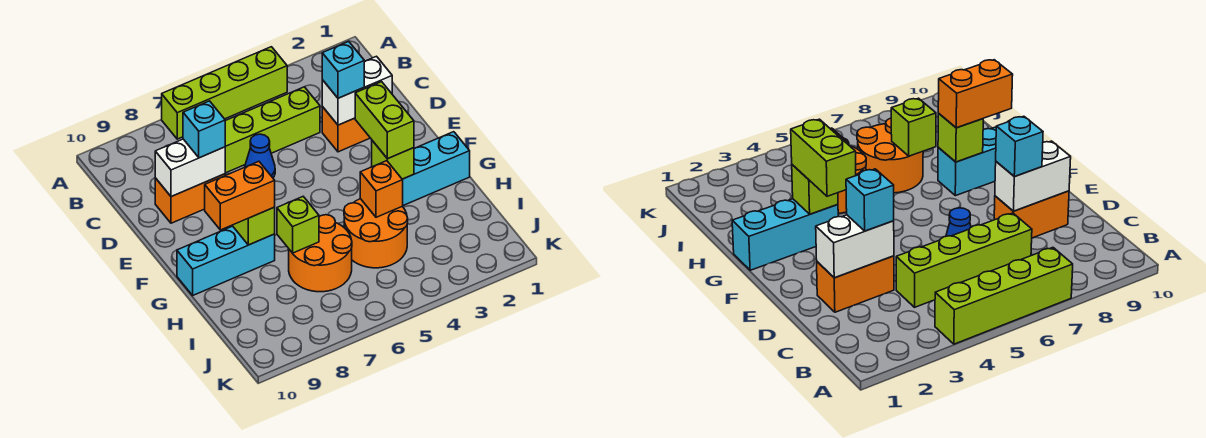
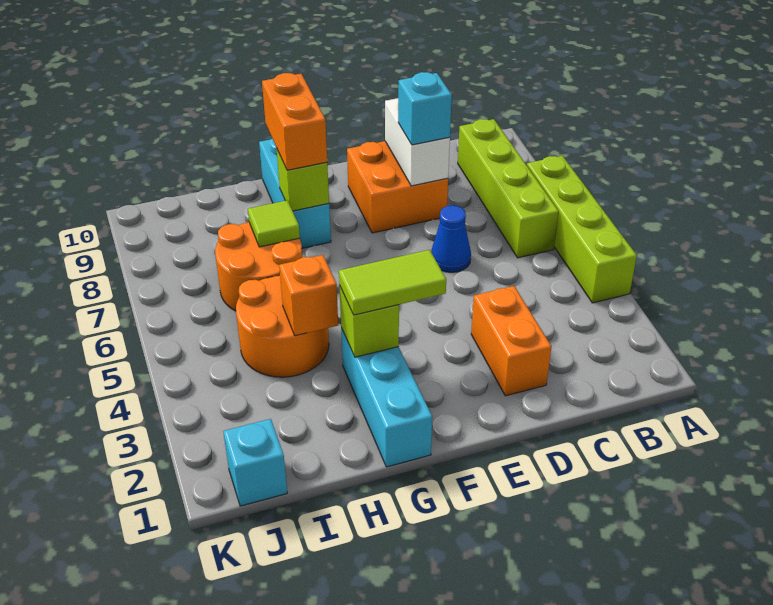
lime 1x4 brick [225,87,320,173] -> lime 1x4 brick moved to [458,119,559,258]
white 1x2 brick [322,56,392,125] -> none
cyan 1x1 brick [322,41,364,98] -> cyan 1x1 brick moved to [223,419,287,506]
orange 1x2 brick [155,174,225,223] -> orange 2x2 brick [347,141,448,233]
lime 1x2 brick [355,82,414,159] -> lime 1x2 tile [339,250,446,315]
lime 1x1 brick [277,197,319,253] -> lime 1x1 tile [248,200,300,247]

